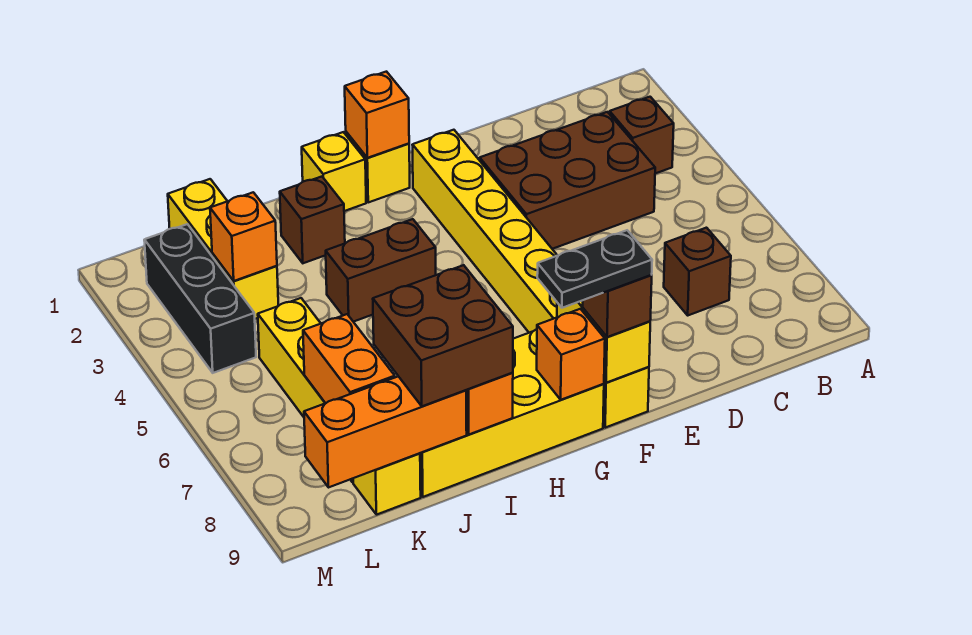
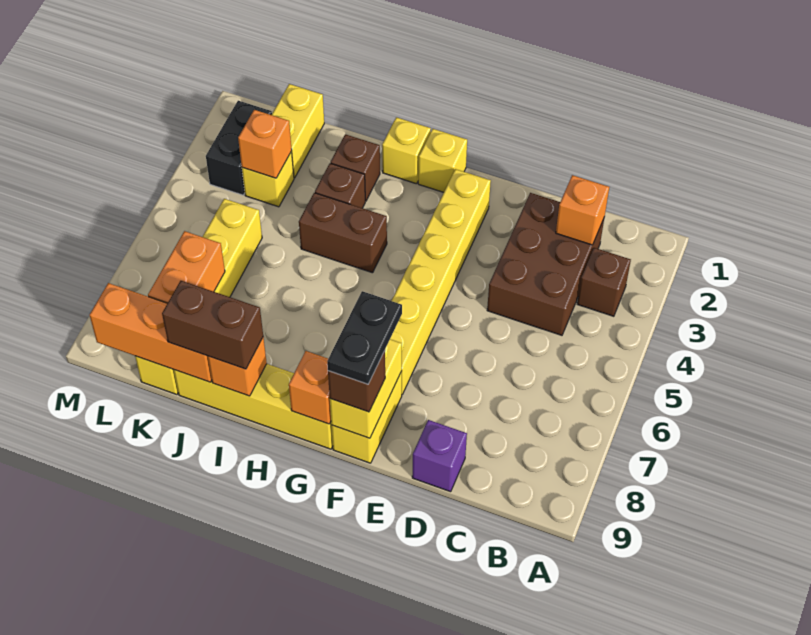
brown 2x3 brick [480,112,655,249] -> brown 2x3 brick turned to [487,193,604,335]
brown 1x1 brick [664,228,731,315] -> brown 1x1 brick moved to [315,163,365,208]
none -> purple 1x1 brick [412,420,467,492]
black 1x2 plate [537,230,652,308] -> black 1x2 plate turned to [327,291,402,384]
orange 1x1 brick [345,72,409,158] -> orange 1x1 brick moved to [556,175,609,245]
yellow 2x4 brick [420,329,604,497] -> yellow 1x4 brick [174,364,333,449]
brown 2x2 brick [373,265,513,406] -> brown 1x2 brick [162,281,263,369]
black 1x3 brick [144,224,256,373] -> black 1x2 brick [206,101,272,195]

